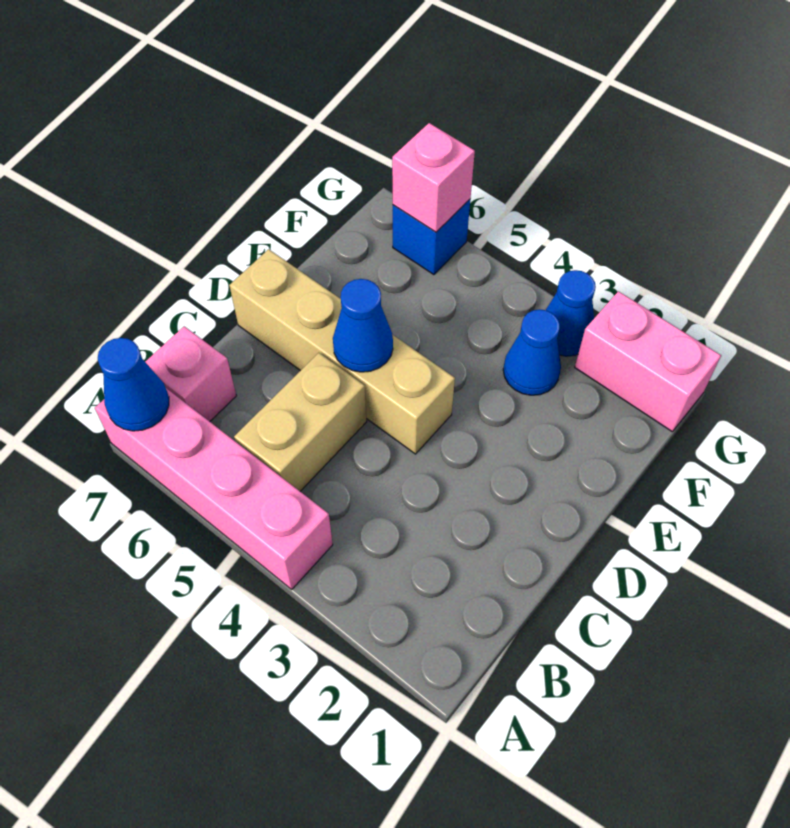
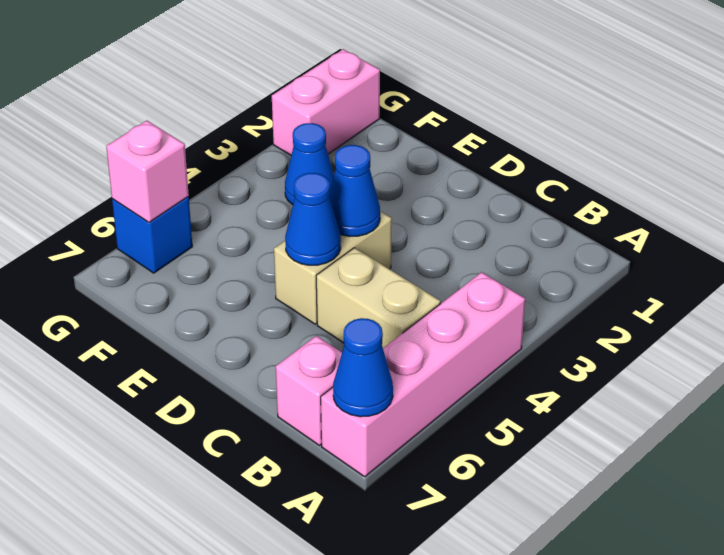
tan 1x4 brick [229,249,455,454] -> tan 1x2 brick [274,211,392,324]
blue 1x1 cone [546,270,596,356] -> blue 1x1 cone moved to [329,145,380,236]

